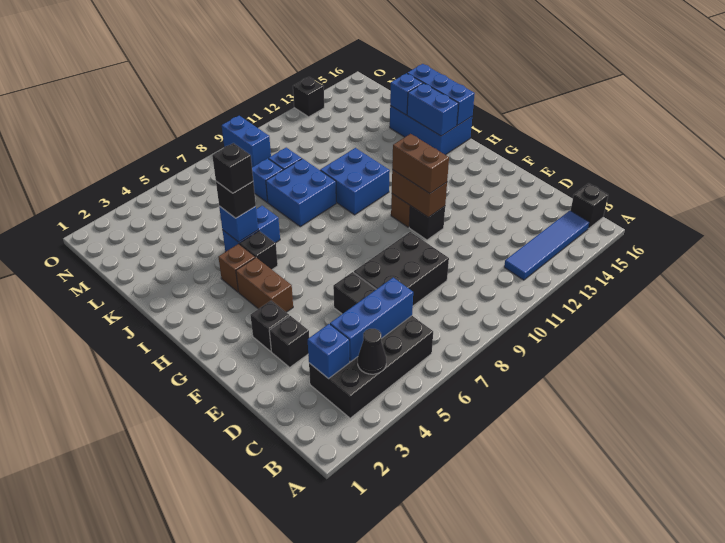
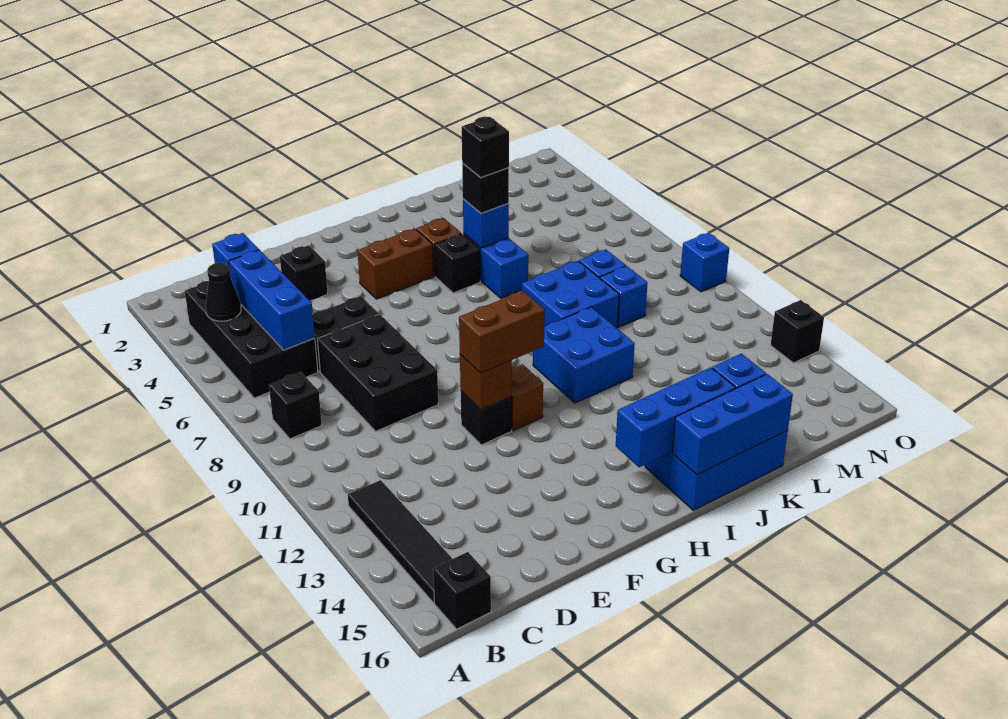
blue 1x4 tile [504,211,589,280] -> black 1x4 tile [348,480,452,603]
black 1x1 brick [250,300,289,351] -> black 1x1 brick moved to [269,372,322,439]
brown 1x2 brick [392,170,447,217] -> brown 1x1 brick [460,355,512,410]
blue 1x2 brick [407,83,459,136] -> blue 1x3 brick [616,367,736,467]
blue 1x2 brick [222,116,271,167] -> blue 1x1 brick [680,233,729,292]

